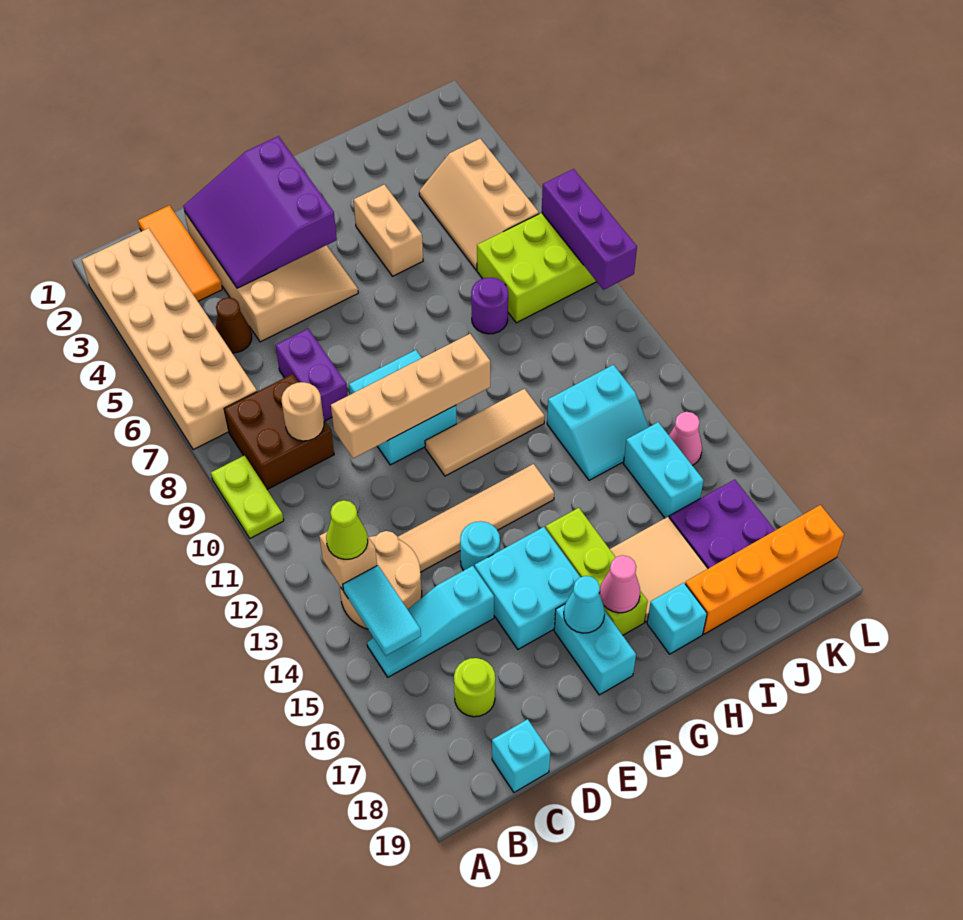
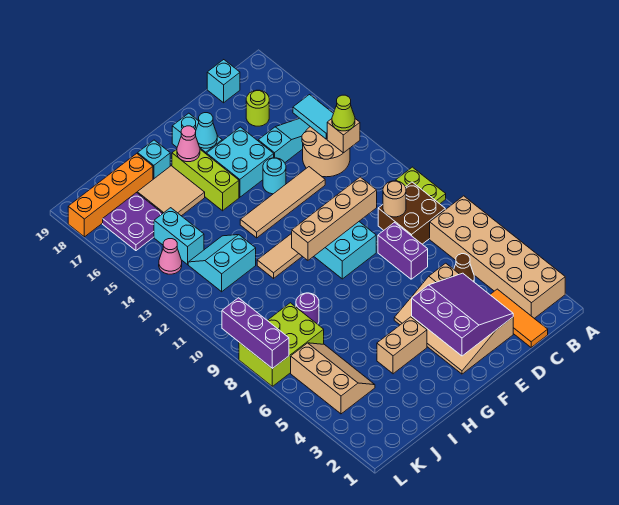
tan 1x2 brick [354,184,423,276] -> tan 1x2 brick turned to [377,317,427,374]

